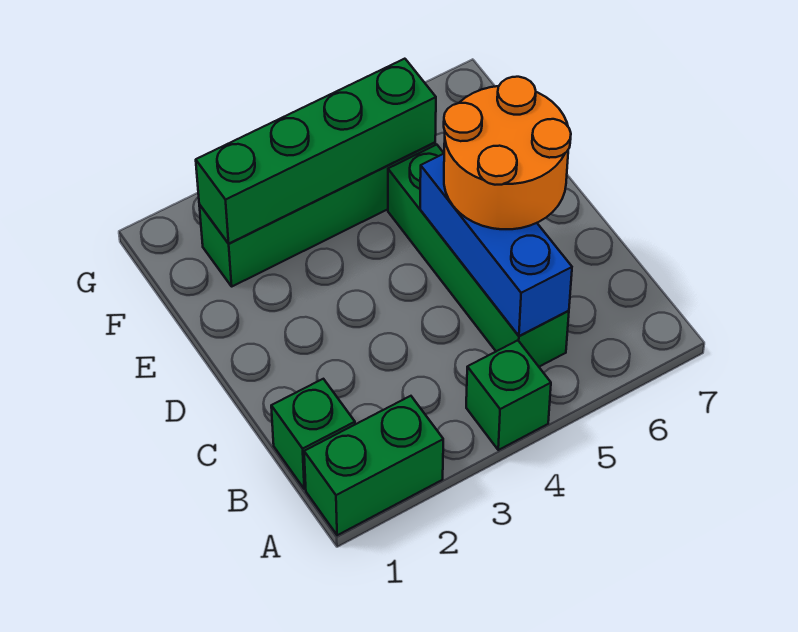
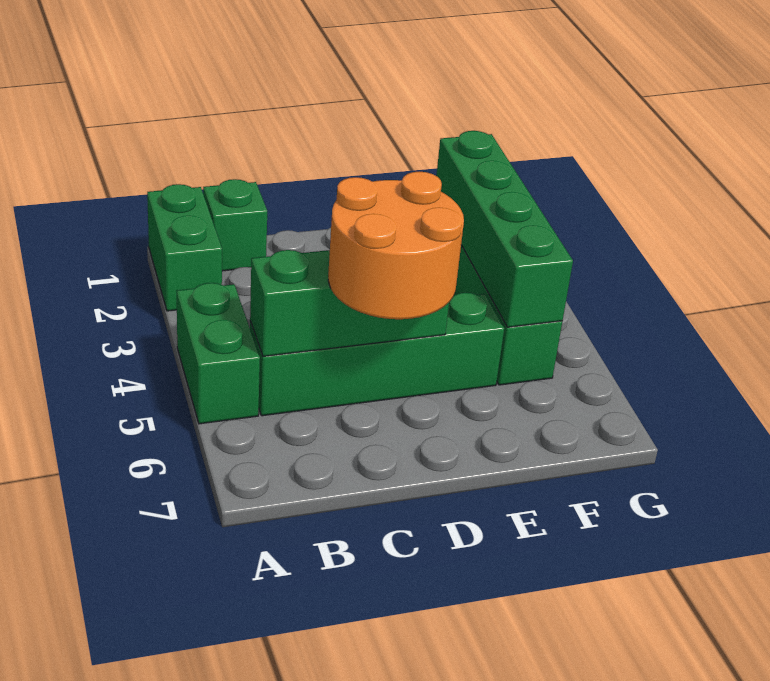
green 1x1 brick [466,340,551,450] -> green 1x2 brick [177,283,260,424]
blue 1x3 brick [420,154,572,336] -> green 1x3 brick [250,250,449,356]

